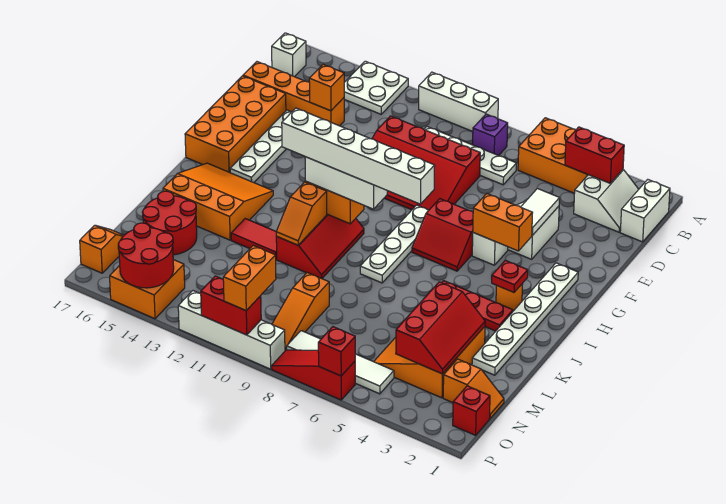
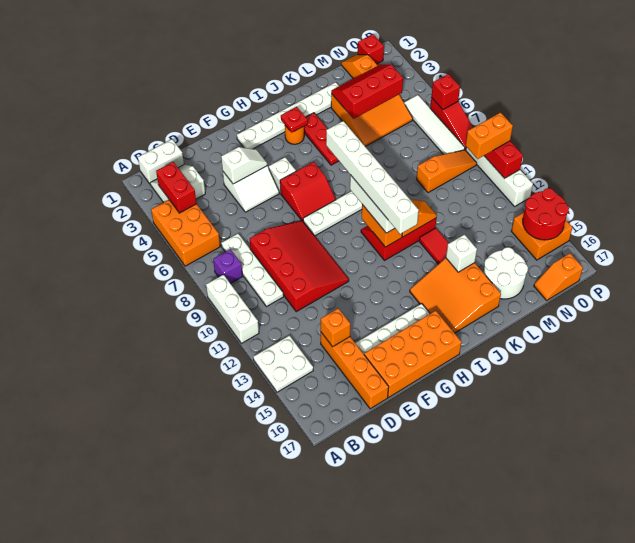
white 1x1 brick [272,33,306,77] -> white 1x1 brick moved to [446,235,477,272]
white 1x2 tile [521,189,560,235] -> white 1x2 slope [221,147,267,184]
orange 1x2 brick [473,194,532,251] -> none
red 2x2 slope [412,199,473,271] -> red 2x2 slope turned to [280,162,336,221]
red 2x2 round brick [142,191,197,255] -> white 2x2 round brick [483,247,528,299]

